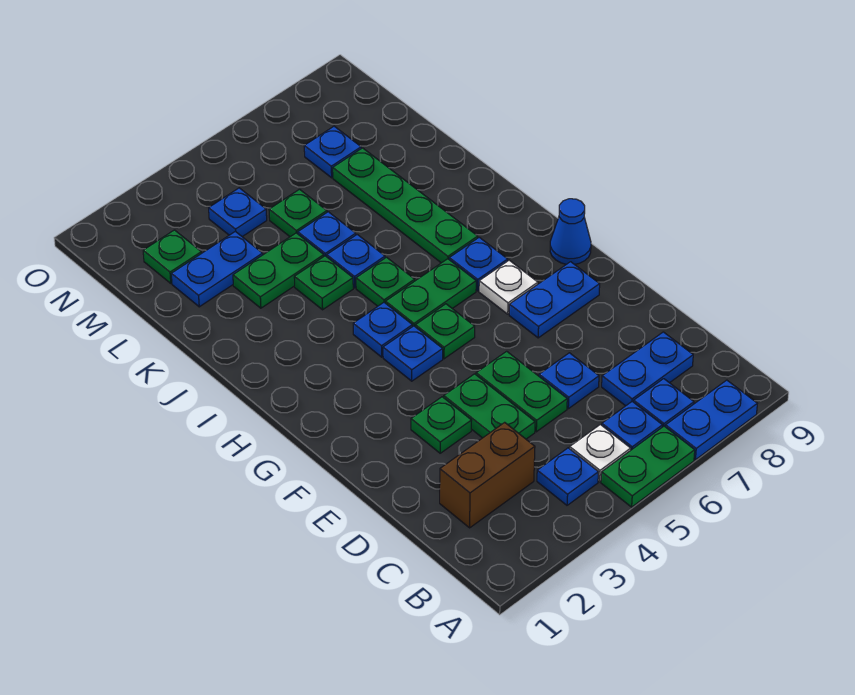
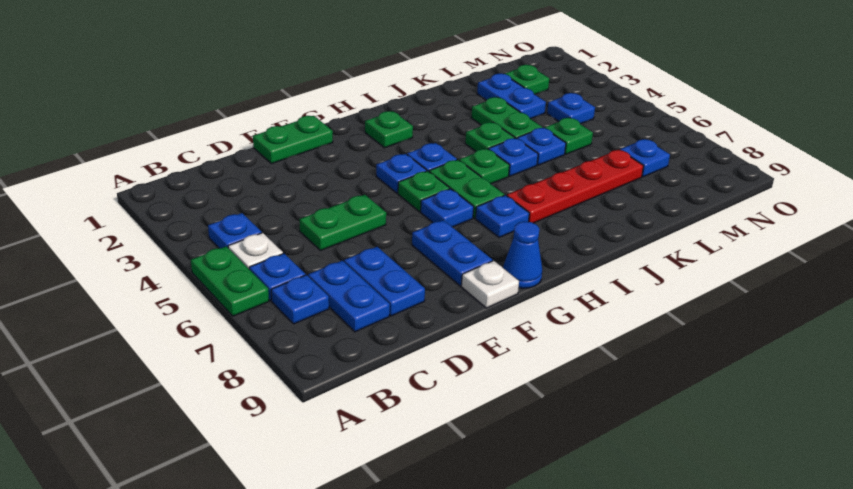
blue 1x2 plate [665,380,757,460] -> blue 1x2 plate moved to [344,247,425,316]
brown 1x2 brick [440,422,535,528] -> none
green 1x2 plate [444,374,535,439] -> green 1x2 plate moved to [253,116,333,164]
blue 1x1 plate [539,353,599,409] -> blue 1x1 plate moved to [421,189,474,227]
green 1x1 plate [411,397,472,453] -> green 1x1 plate moved to [365,111,413,148]
white 1x1 plate [479,260,538,314] -> white 1x1 plate moved to [461,261,519,308]
green 1x4 plate [333,148,478,263] -> red 1x4 plate [507,150,643,223]

